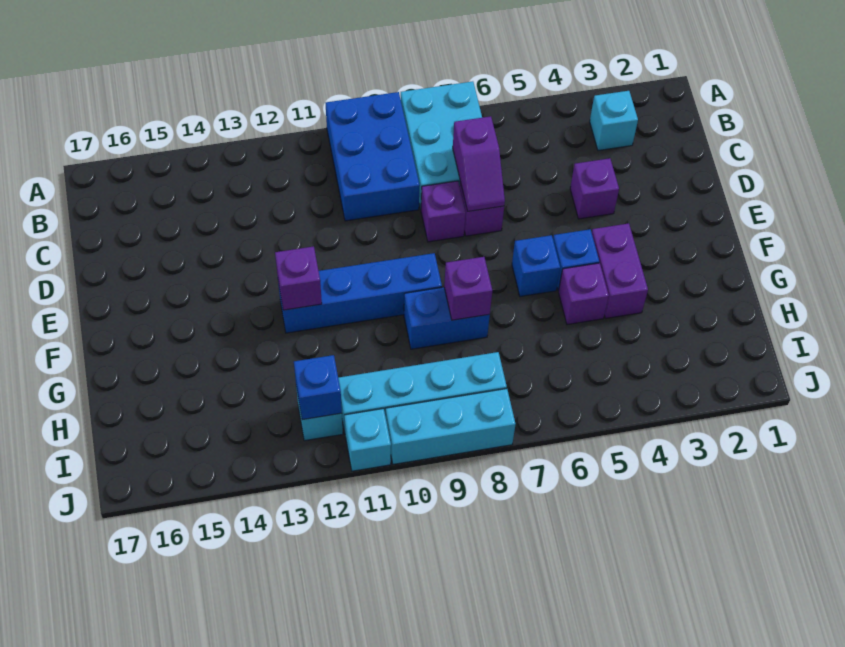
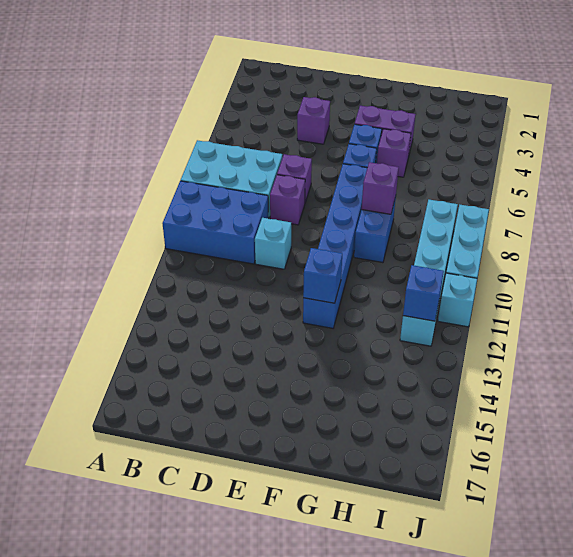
cyan 1x1 brick [590,91,638,151] -> cyan 1x1 brick moved to [255,218,291,269]
purple 1x2 slope [453,116,505,211] -> none
blue 1x4 brick [278,253,442,333] -> blue 1x6 brick [303,164,367,328]
purple 1x1 brick [275,246,322,310] -> blue 1x1 brick [303,248,342,303]

